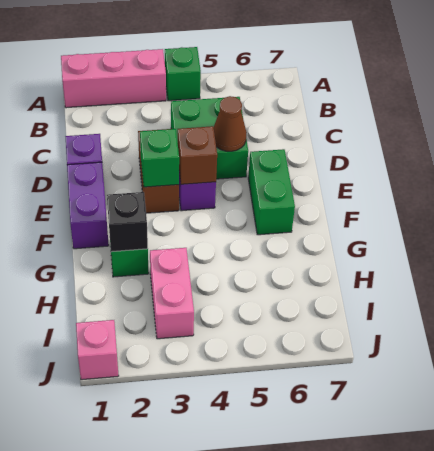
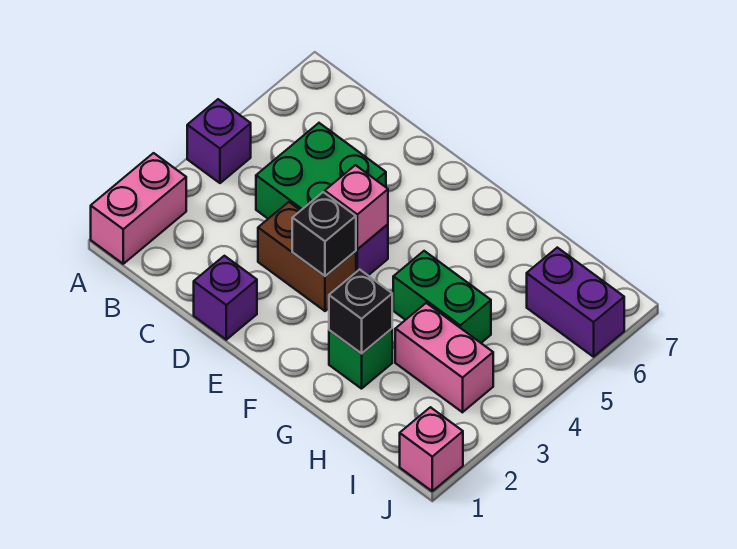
pink 1x3 brick [61,49,166,108] -> pink 1x2 brick [91,153,186,264]
green 1x1 brick [165,47,201,101] -> purple 1x1 brick [187,99,251,183]
brown 1x1 cone [214,96,247,151] -> none
purple 1x2 brick [67,162,109,249] -> purple 1x2 brick moved to [527,248,624,357]
green 1x1 brick [140,129,179,187] -> black 1x1 brick [292,192,356,276]
brown 1x1 brick [178,126,217,184] -> pink 1x1 brick [325,165,388,249]
green 1x2 brick [248,149,295,235] -> green 1x2 brick moved to [393,251,491,343]

